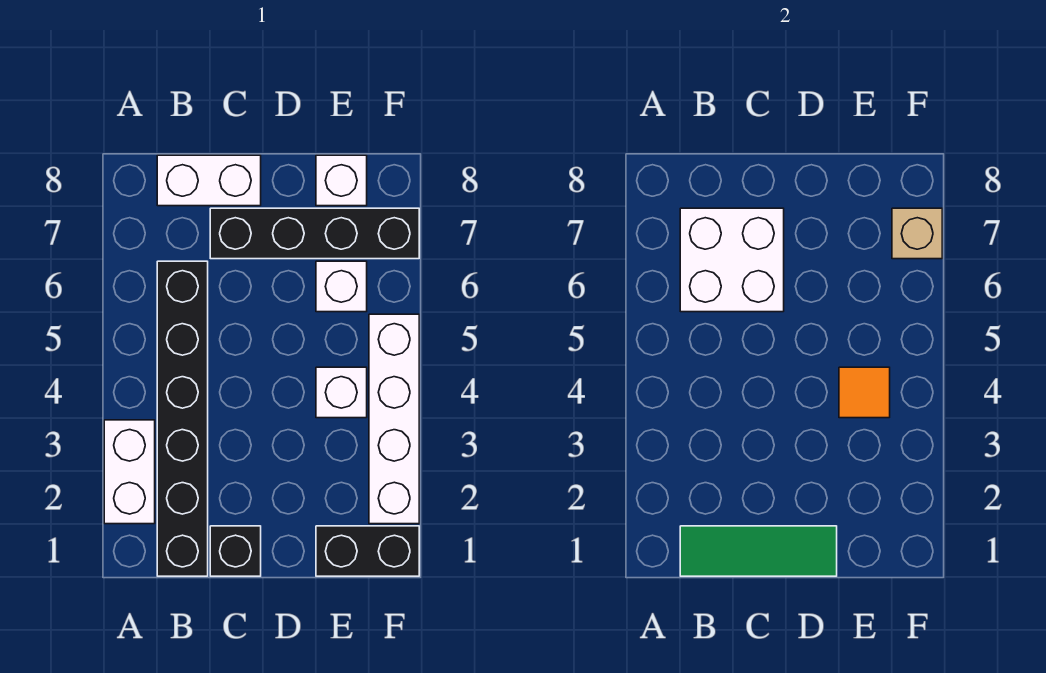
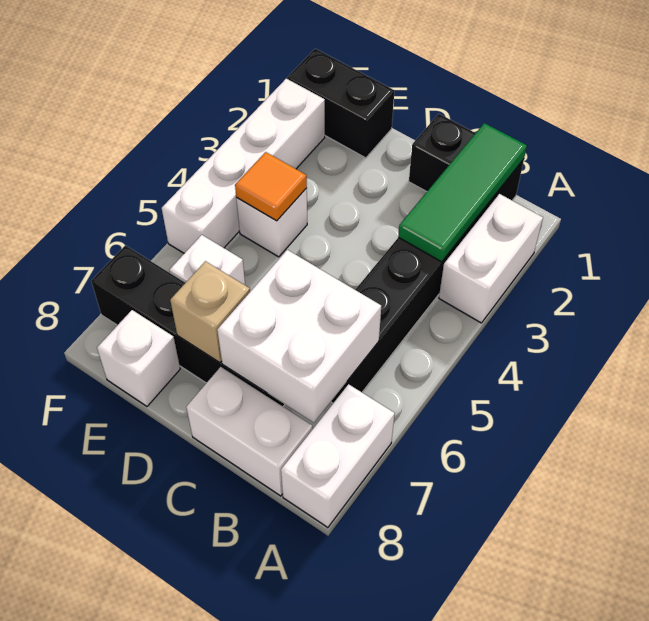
none -> white 1x2 brick [281,384,395,528]
green 1x3 tile [680,526,837,576] -> green 1x3 tile turned to [398,123,527,262]
tan 1x1 brick [892,208,942,259] -> tan 1x1 brick moved to [170,261,250,363]

